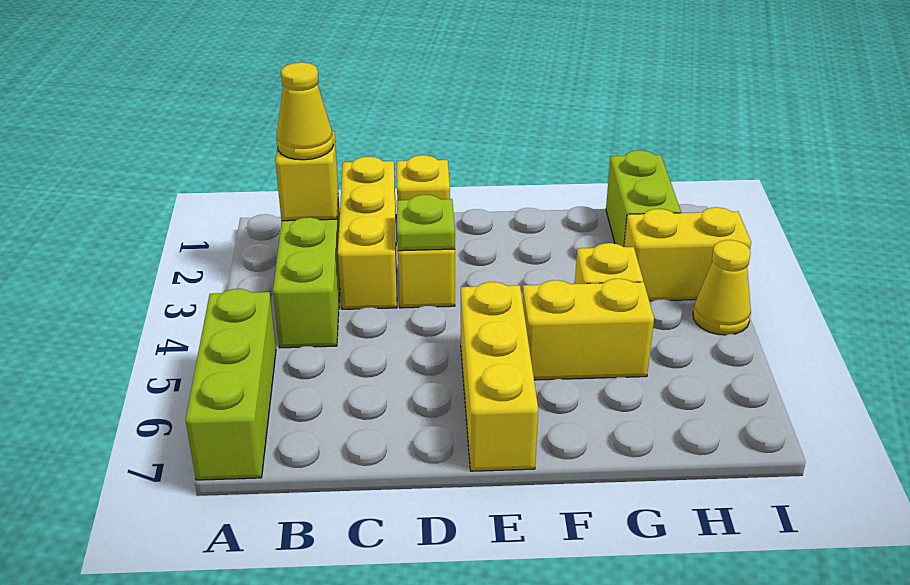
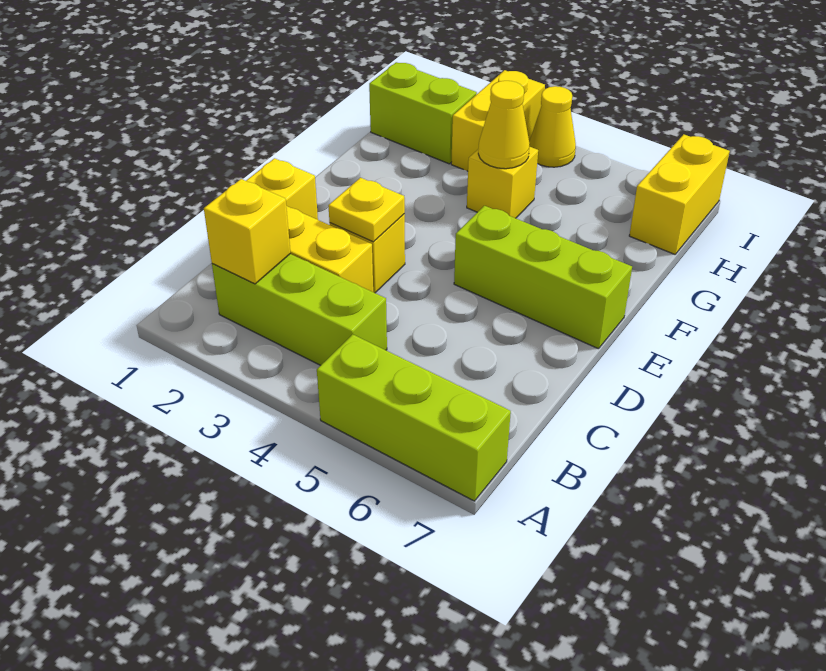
yellow 1x1 cone [276,62,334,160] -> yellow 1x1 cone moved to [478,81,530,169]
lime 1x1 plate [397,195,455,251] -> yellow 1x1 plate [328,178,405,242]
yellow 1x3 brick [461,282,538,471] -> lime 1x3 brick [454,206,632,349]
yellow 1x2 brick [522,279,654,380] -> yellow 1x2 brick moved to [629,134,730,254]

